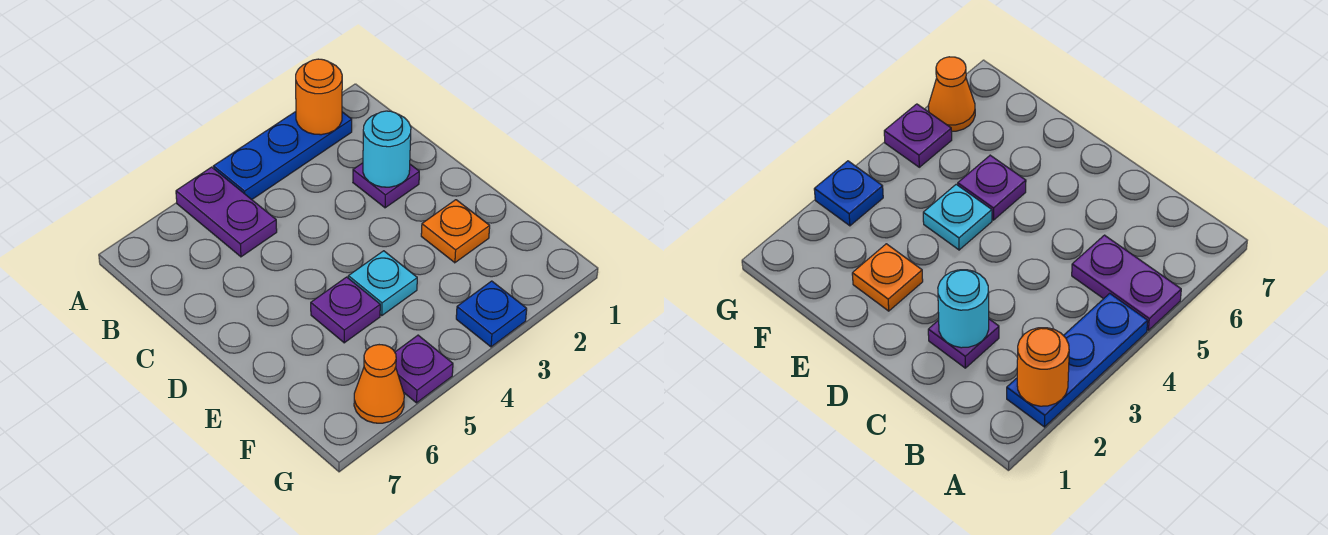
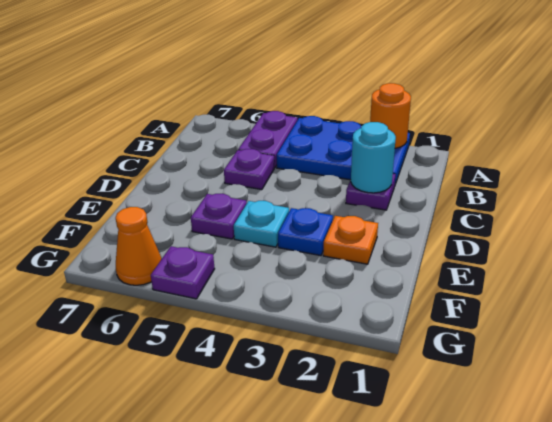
blue 1x3 plate [213,112,352,199] -> blue 2x3 plate [277,116,410,184]
none -> purple 1x1 plate [224,149,274,190]
blue 1x1 plate [456,281,527,347] -> blue 1x1 plate moved to [278,208,333,256]

